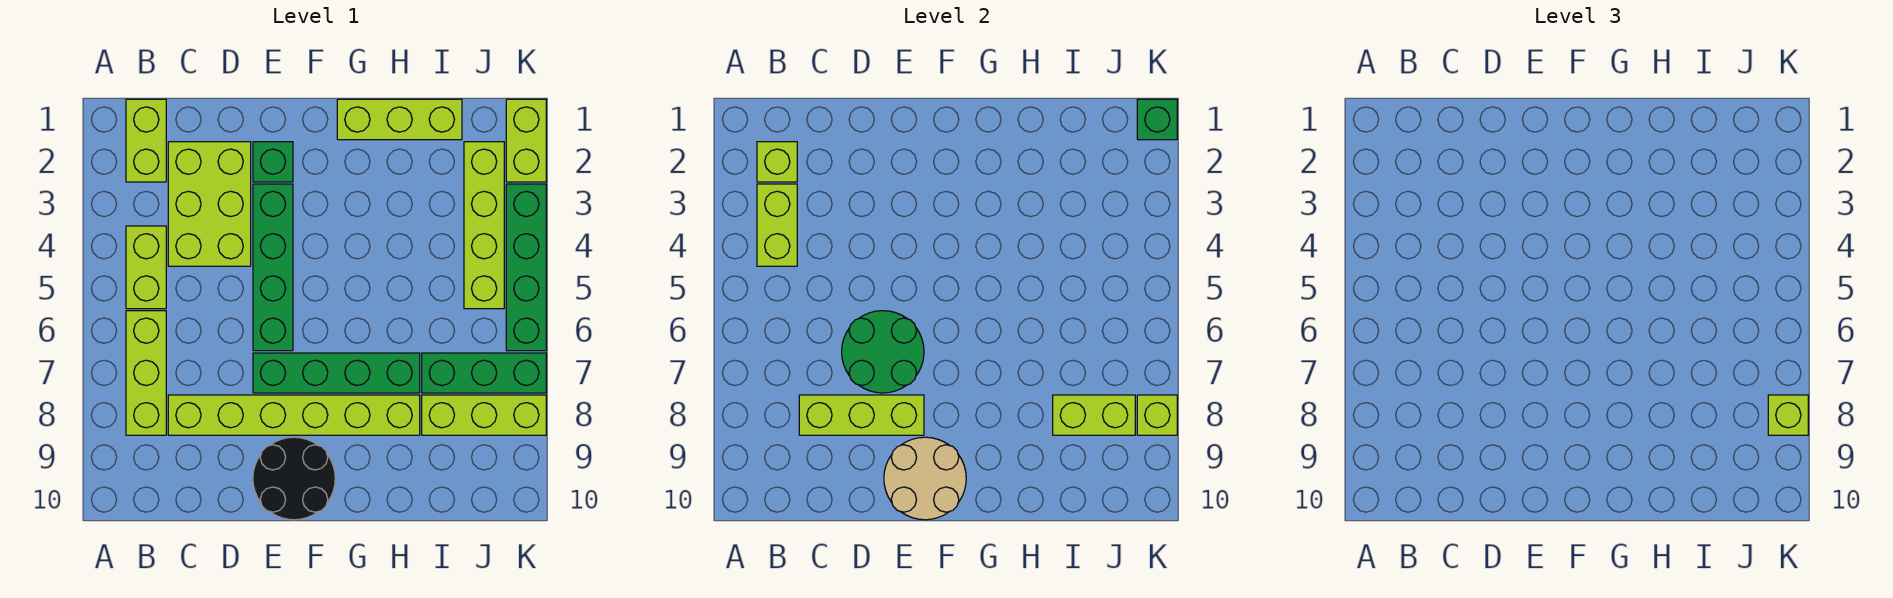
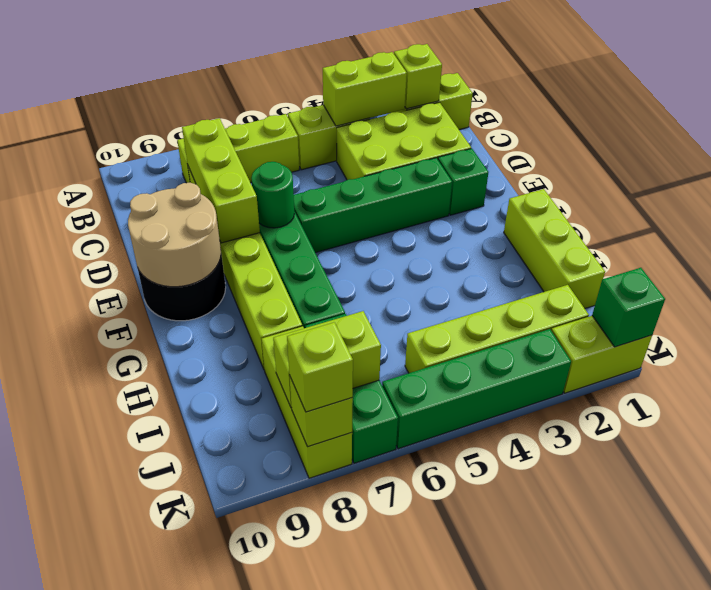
green 2x2 round brick [842,311,924,393] -> green 1x1 round brick [251,162,294,228]
lime 1x2 brick [1053,395,1135,435] -> lime 1x2 brick turned to [273,311,381,408]

